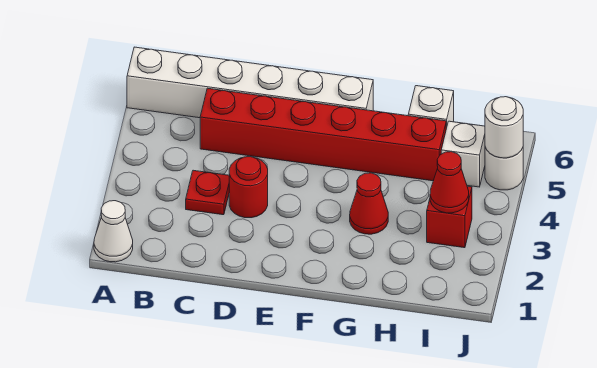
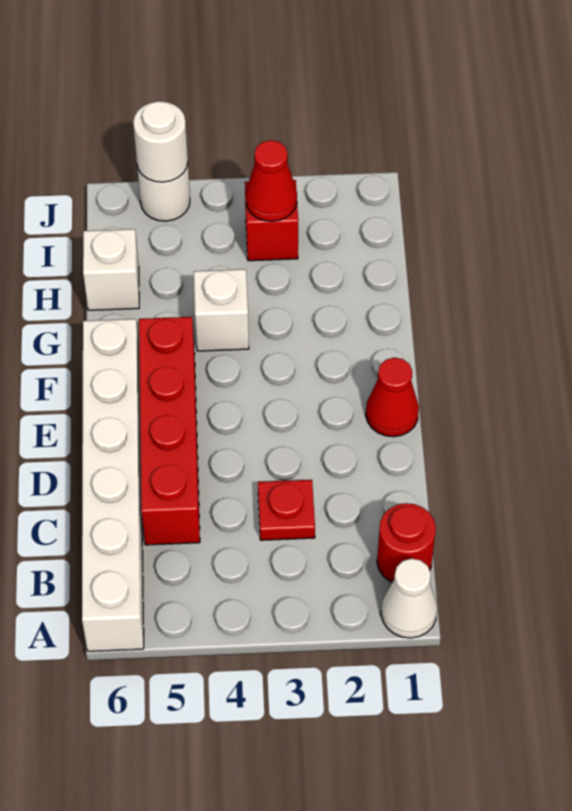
red 1x6 brick [200,88,446,181] -> red 1x4 brick [139,317,200,545]
red 1x1 round brick [229,157,268,218] -> red 1x1 round brick moved to [377,503,436,582]
red 1x1 cone [350,173,388,234] -> red 1x1 cone moved to [366,358,419,437]
white 1x1 brick [441,121,485,187] -> white 1x1 brick moved to [194,269,249,351]

